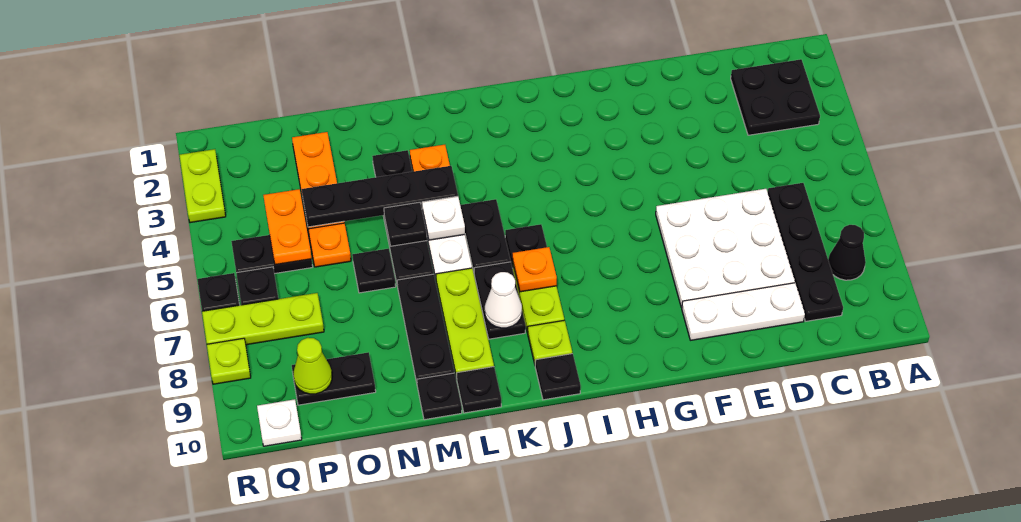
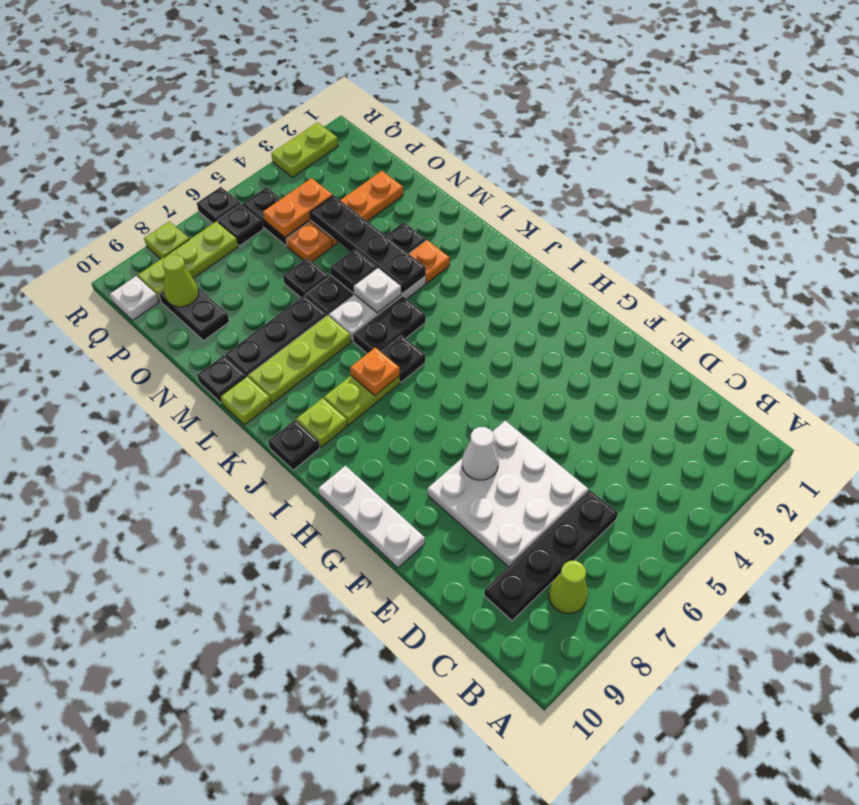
black 2x2 plate [731,59,820,135] -> none
black 1x1 cone [828,225,866,280] -> lime 1x1 cone [549,561,588,613]
white 1x3 plate [682,283,805,340] -> white 1x3 plate moved to [319,466,425,568]
black 1x2 plate [474,262,526,339] -> none
white 1x1 cone [485,272,522,328] -> white 1x1 cone moved to [462,427,499,480]
black 1x1 plate [457,367,501,413] -> lime 1x1 plate [220,377,271,425]
lime 1x3 plate [202,293,324,345] -> lime 1x3 plate turned to [138,222,238,301]

